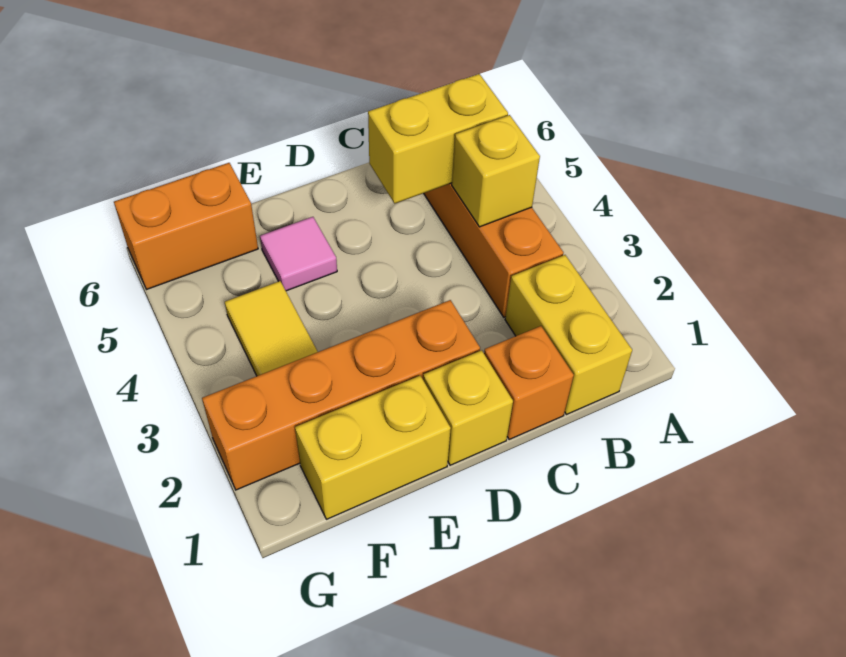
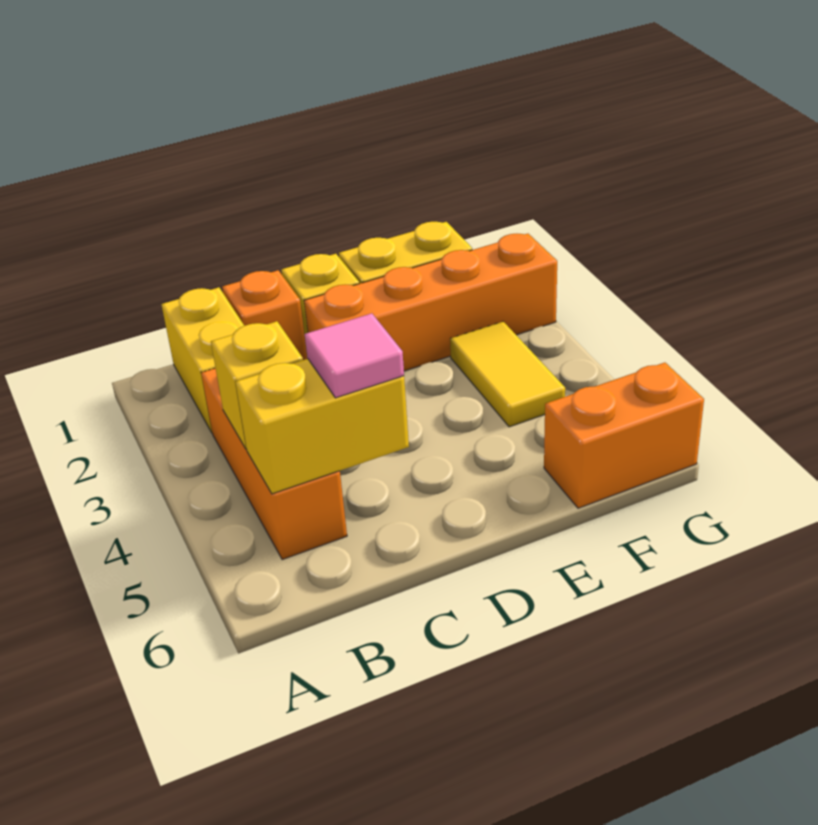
pink 1x1 tile [260,217,337,291] -> pink 1x1 tile moved to [305,313,404,398]

